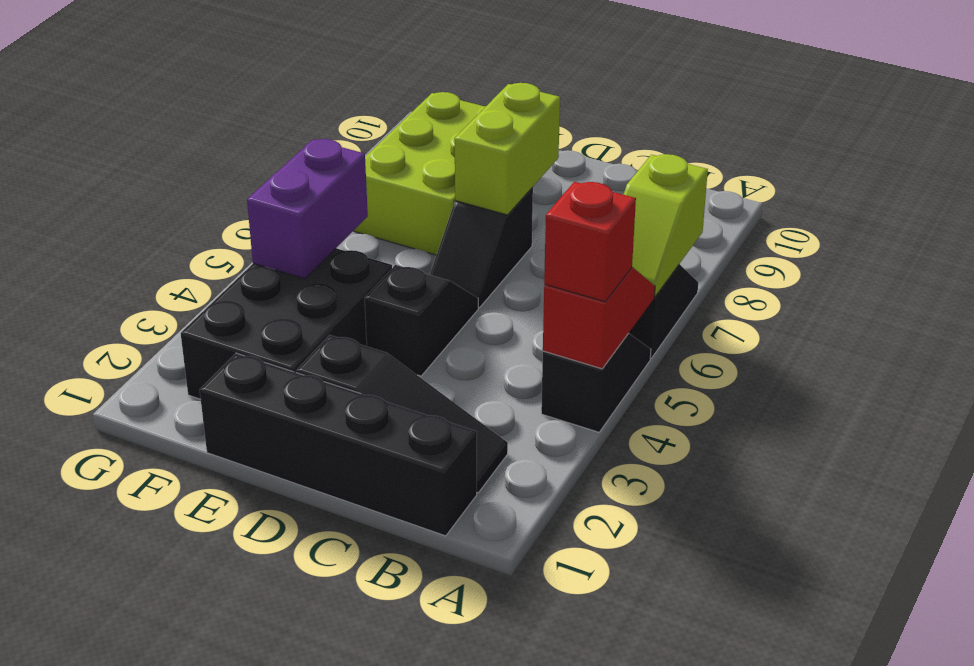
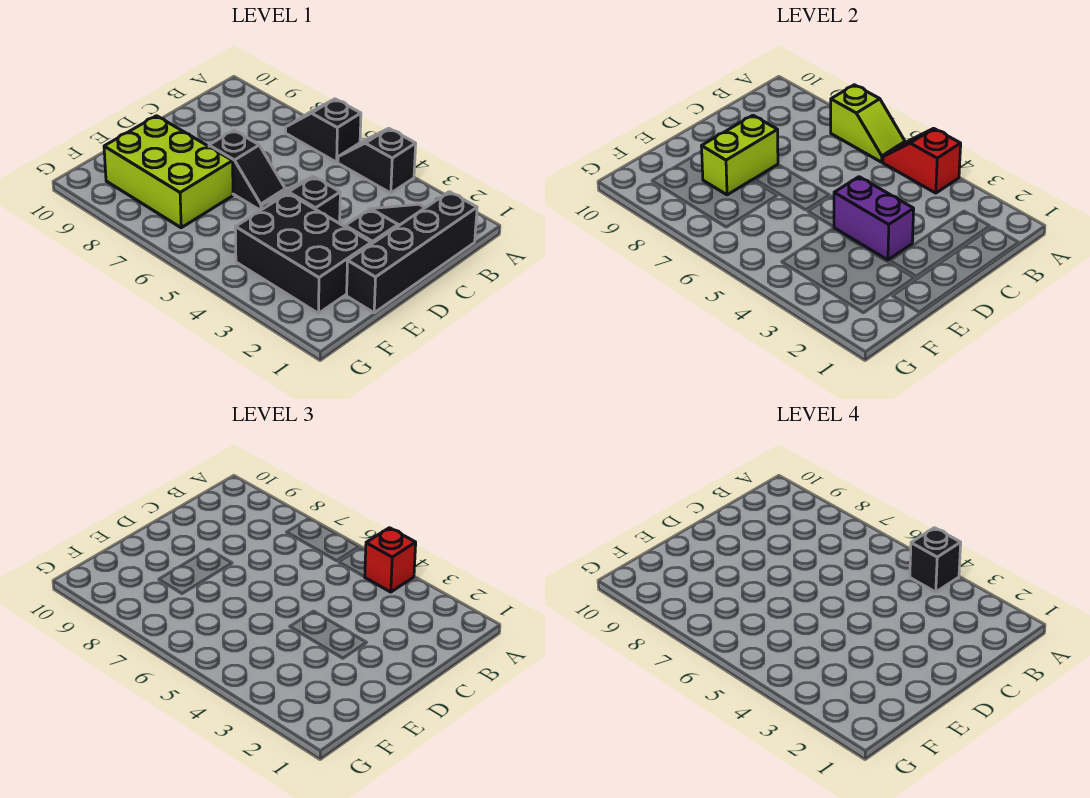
none -> black 1x1 brick [910,528,961,592]
lime 1x2 brick [455,83,560,215] -> lime 1x2 brick turned to [702,115,778,195]
purple 1x2 brick [247,139,368,279] -> purple 1x2 brick moved to [834,177,914,260]

